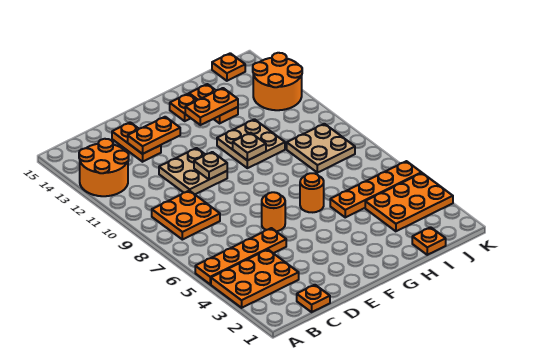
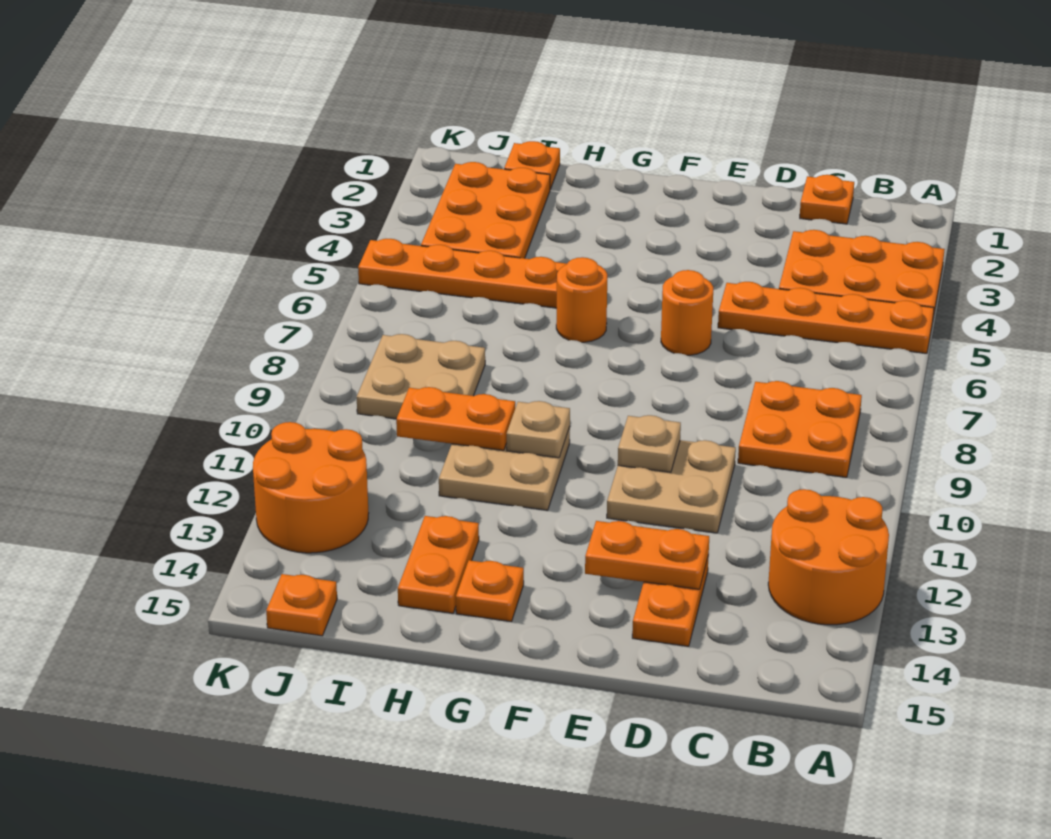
orange 1x2 plate [185,88,238,125] -> orange 1x2 plate moved to [396,387,515,450]
orange 2x3 plate [365,173,453,231] -> orange 2x3 plate turned to [421,162,550,258]

